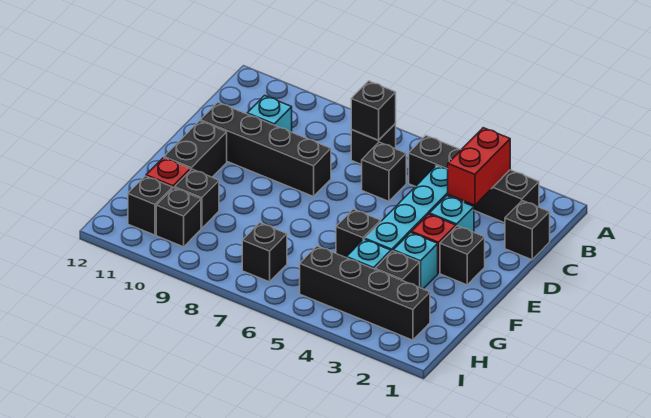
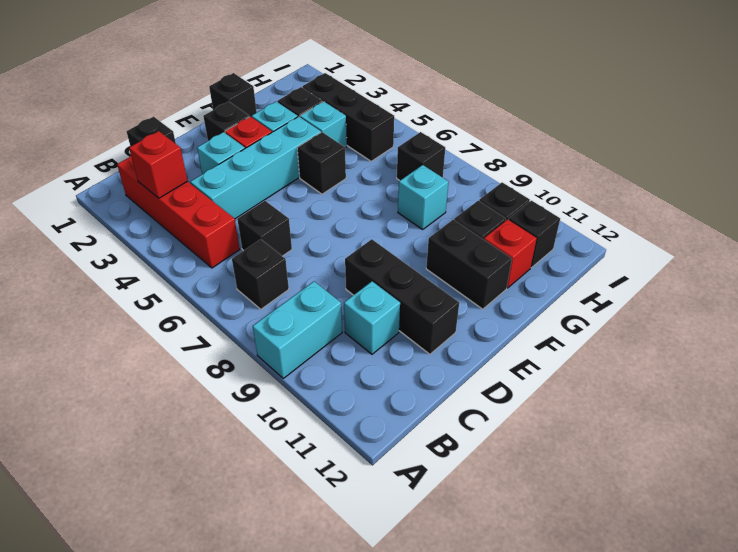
none -> cyan 1x2 brick [253,282,342,378]
black 1x4 brick [409,136,539,223] -> red 1x4 brick [117,156,240,268]
red 1x2 brick [448,128,510,205] -> red 1x1 brick [129,131,188,198]
black 1x1 brick [351,81,396,140] -> black 1x1 brick moved to [209,73,257,117]
black 1x4 brick [200,102,331,197] -> black 1x3 brick [345,239,459,354]
black 1x2 brick [164,121,227,177] -> black 1x2 brick turned to [426,219,512,309]
none -> cyan 1x1 brick [398,165,448,229]
black 1x4 brick [300,246,430,340] -> black 1x3 brick [302,73,394,161]

